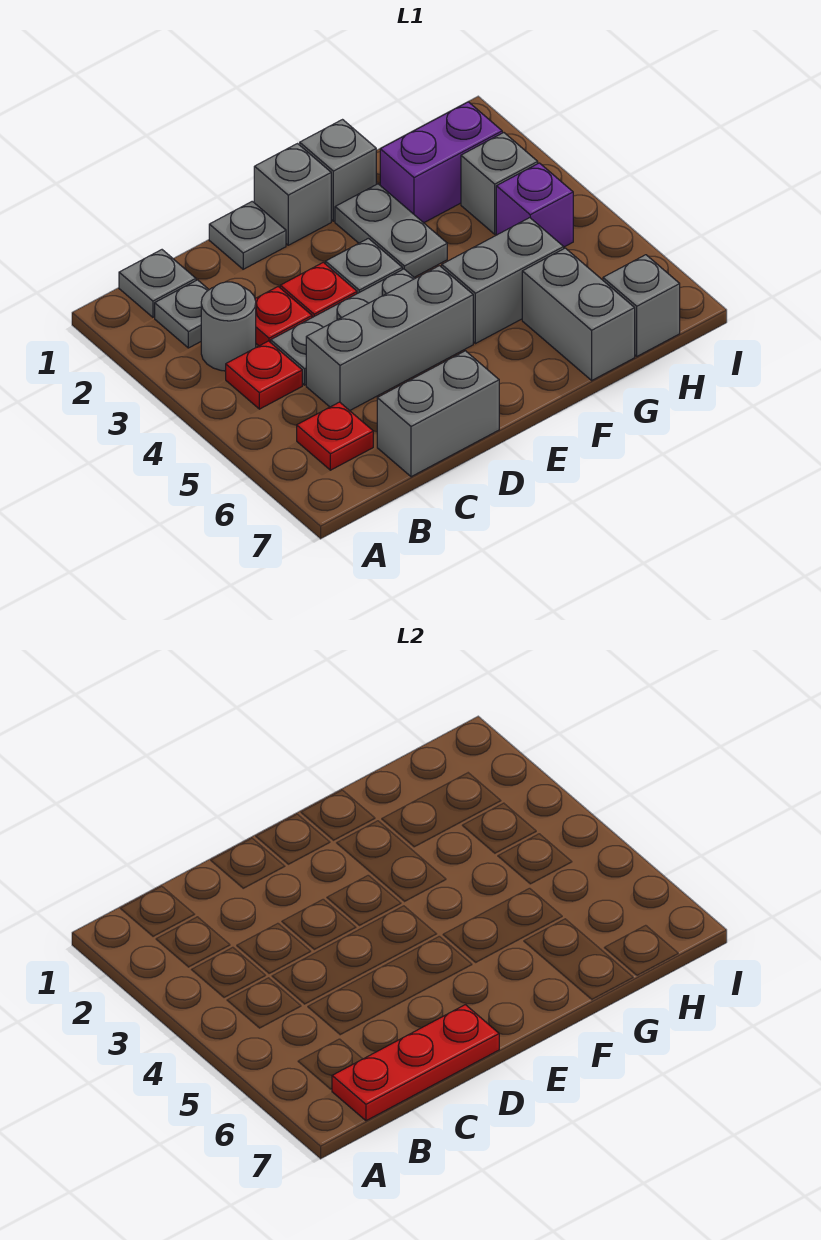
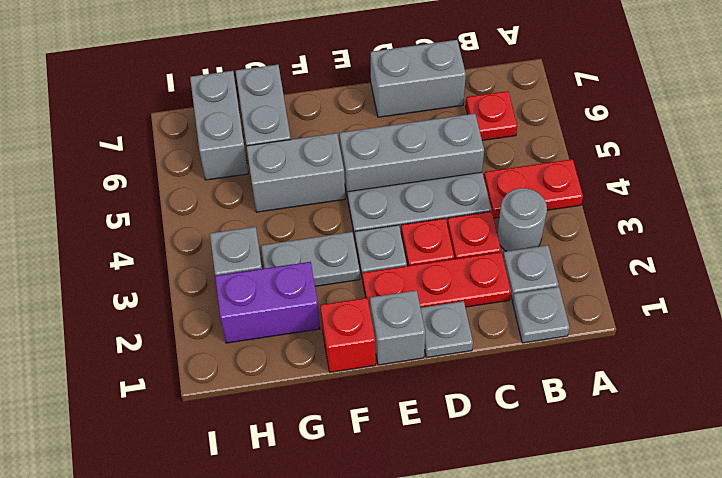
red 1x1 plate [226,341,302,409] -> red 1x2 plate [484,159,583,218]
red 1x3 plate [332,1005,499,1121] -> red 1x3 plate moved to [362,252,511,308]
grey 1x1 brick [300,120,376,221] -> red 1x1 brick [320,298,376,372]
grey 1x2 plate [335,184,447,277] -> grey 1x2 plate turned to [261,232,360,286]
purple 1x1 brick [496,163,573,247] -> none
grey 1x1 brick [603,255,680,356] -> grey 1x2 brick [190,71,248,180]

